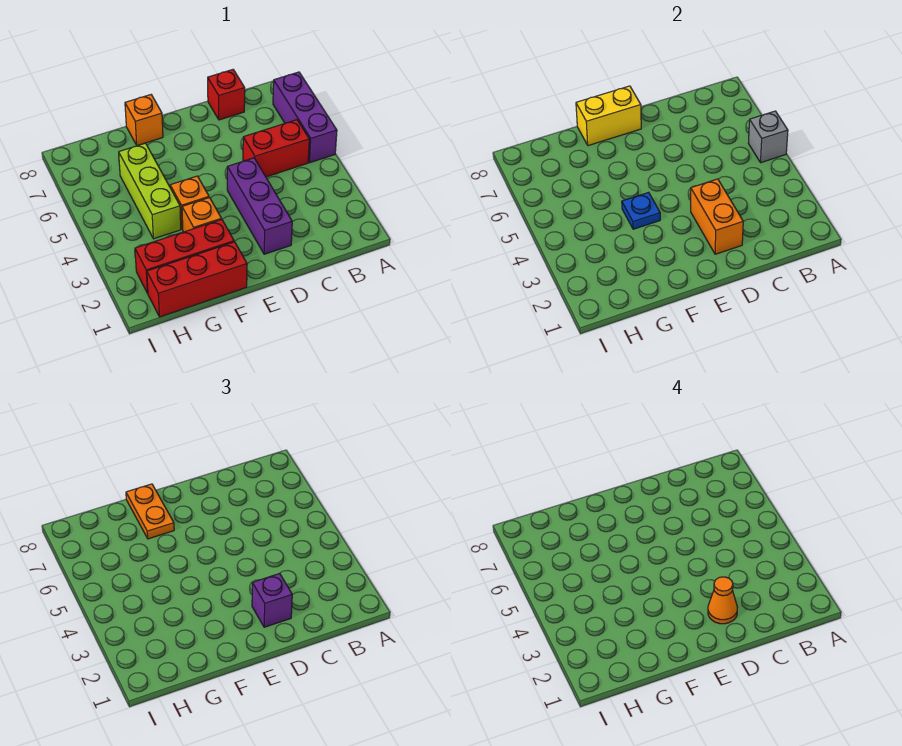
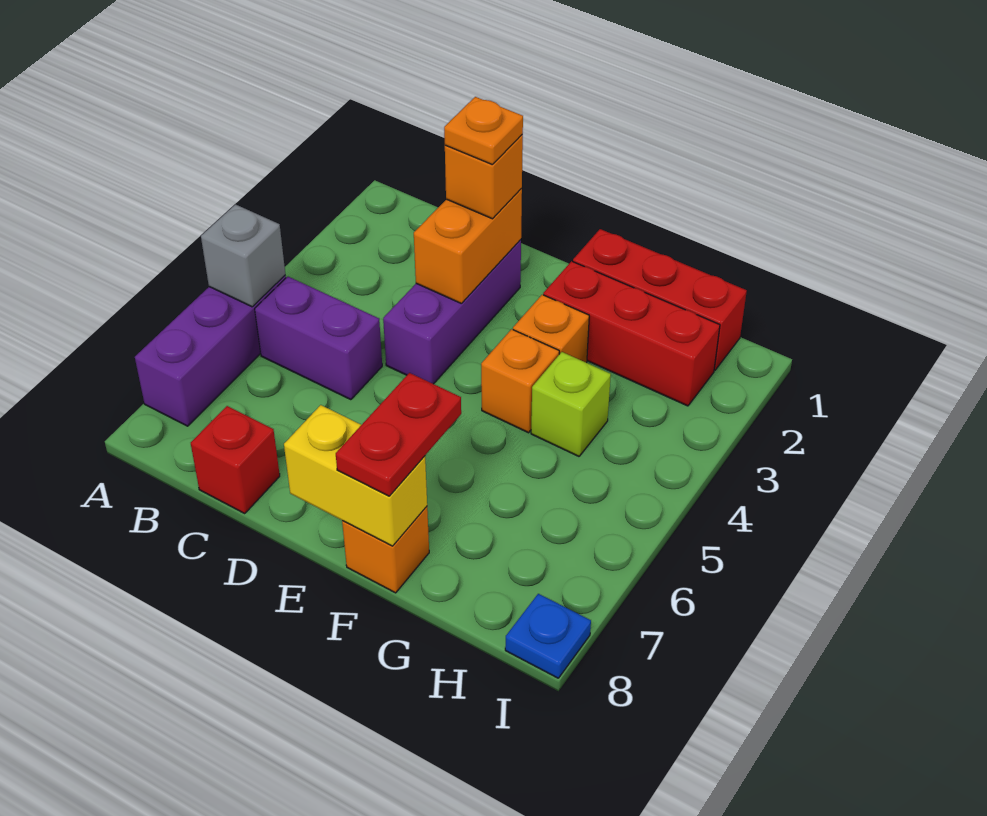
red 1x2 brick [243,120,309,177] -> purple 1x2 brick [255,277,382,400]
purple 1x1 brick [252,573,292,627] -> orange 1x1 brick [445,135,523,219]
orange 1x1 cone [708,577,737,624] -> orange 1x1 plate [444,97,523,165]
blue 1x1 plate [622,192,660,229] -> blue 1x1 plate moved to [505,594,591,678]
orange 1x2 plate [126,484,174,539] -> red 1x2 plate [336,373,461,496]
lime 1x3 brick [119,143,181,239] -> lime 1x1 brick [531,352,611,456]

